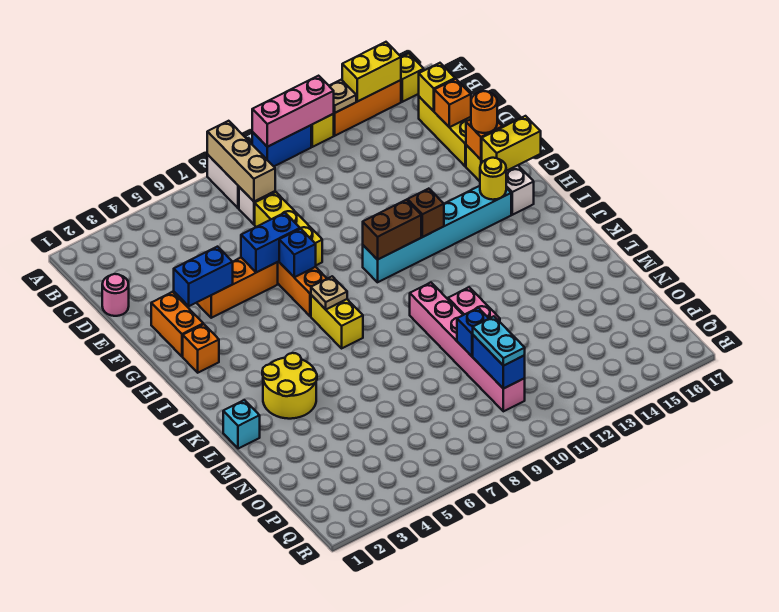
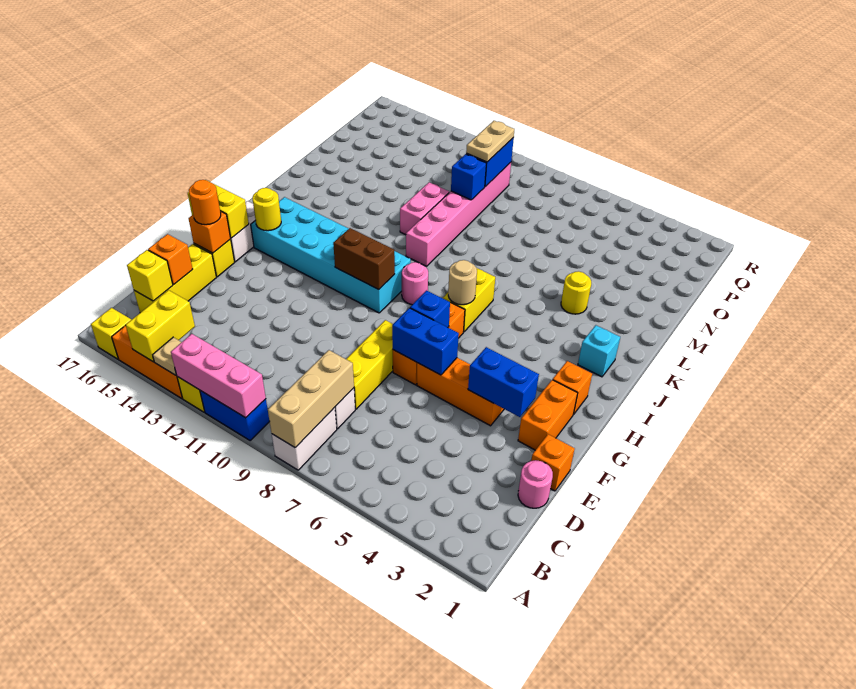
yellow 1x2 brick [342,42,401,102] -> yellow 1x2 brick turned to [125,290,195,362]
none -> orange 1x1 brick [531,434,575,491]
cyan 1x6 brick [363,186,511,282] -> cyan 2x6 brick [251,197,411,313]
brown 1x1 brick [407,189,444,237] -> none
tan 1x1 plate [311,276,347,309] -> tan 1x1 round brick [448,260,477,305]
none -> pink 1x1 round brick [402,262,428,305]
yellow 2x2 round brick [262,353,317,419] -> yellow 1x1 round brick [561,271,591,314]
cyan 1x1 brick [223,400,260,449] -> cyan 1x1 brick moved to [578,325,620,377]
cyan 1x2 plate [473,316,525,366] -> tan 1x2 plate [466,121,515,162]

